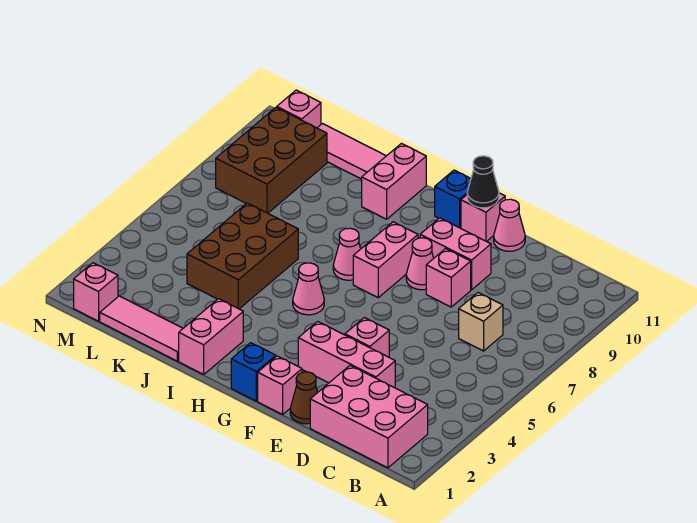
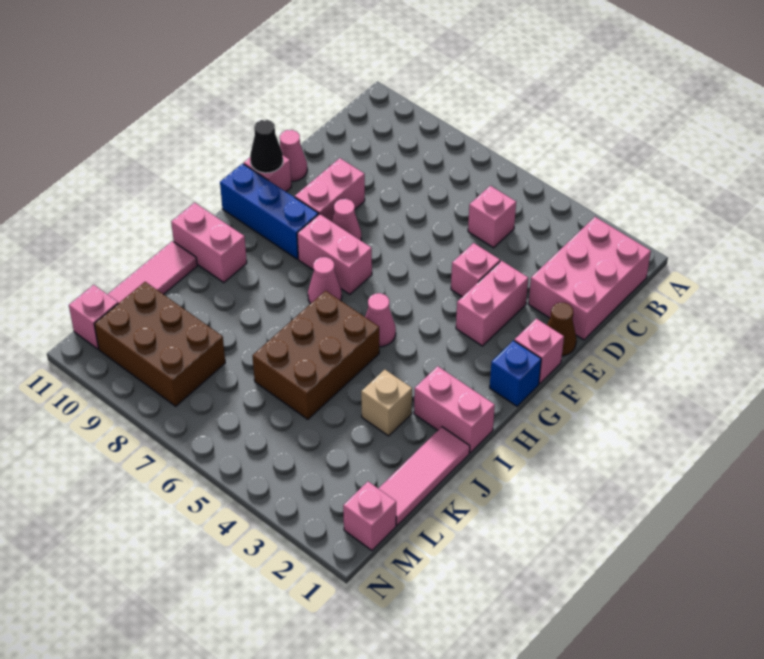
tan 1x1 brick [459,293,503,351] -> tan 1x1 brick moved to [361,370,412,436]
pink 1x3 brick [298,321,395,388] -> pink 1x2 brick [456,261,528,346]
pink 1x1 brick [426,248,471,307] -> pink 1x1 brick moved to [468,186,516,248]
blue 1x1 brick [435,170,471,228] -> blue 1x3 brick [220,164,318,259]
brown 2x3 brick [187,203,298,309] -> brown 2x3 brick turned to [253,291,379,419]

